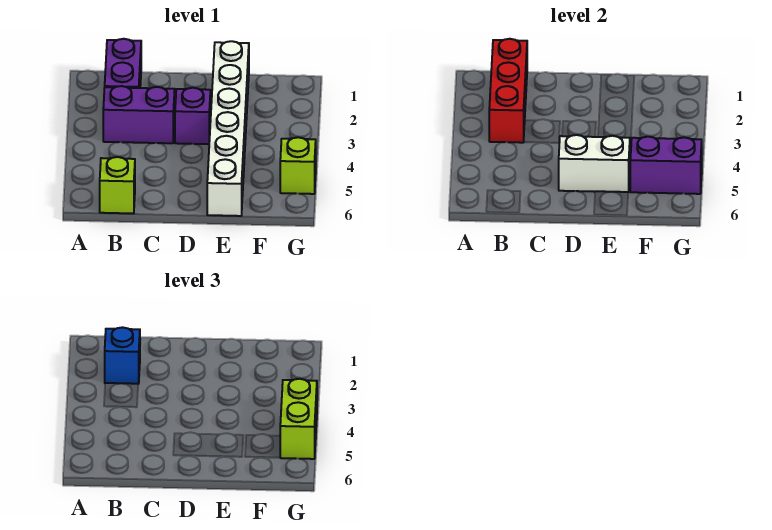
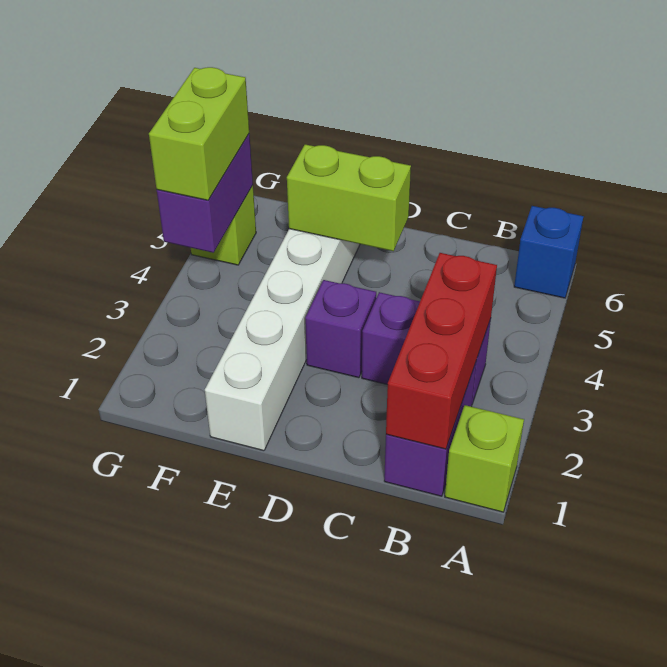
blue 1x1 brick [105,327,140,384] -> blue 1x1 brick moved to [514,206,584,298]
lime 1x1 brick [100,157,135,214] -> lime 1x1 brick moved to [445,405,524,512]
white 1x2 brick [559,135,630,192] -> lime 1x2 brick [287,144,411,251]
purple 1x2 brick [630,137,702,194] -> purple 1x2 brick turned to [157,134,253,253]

